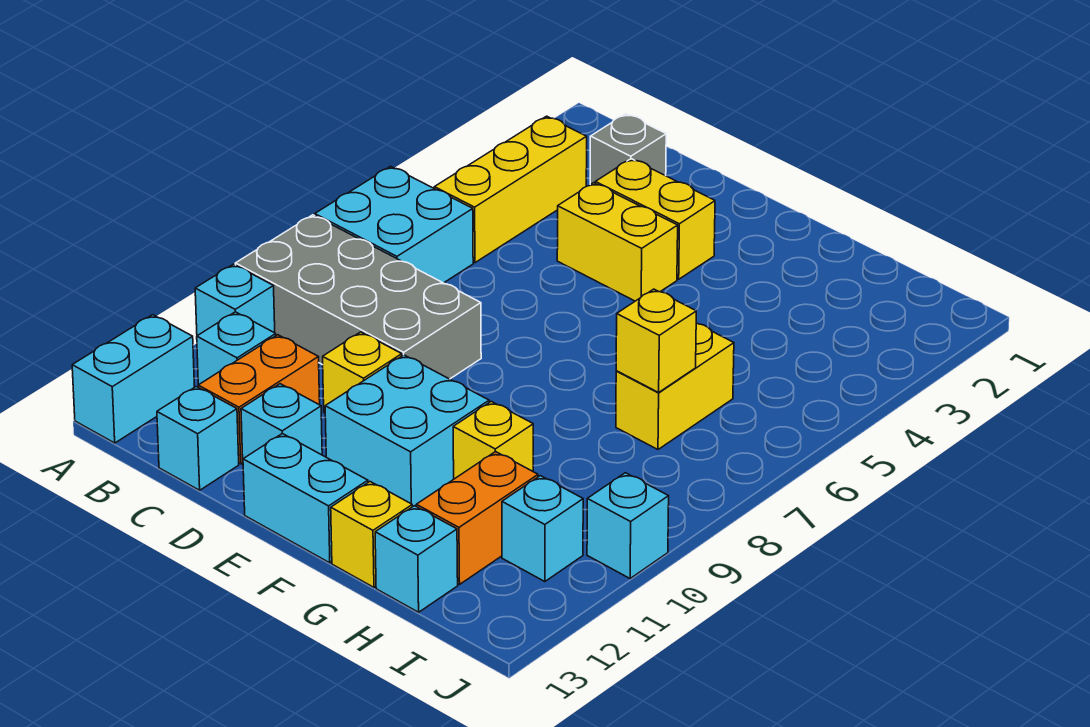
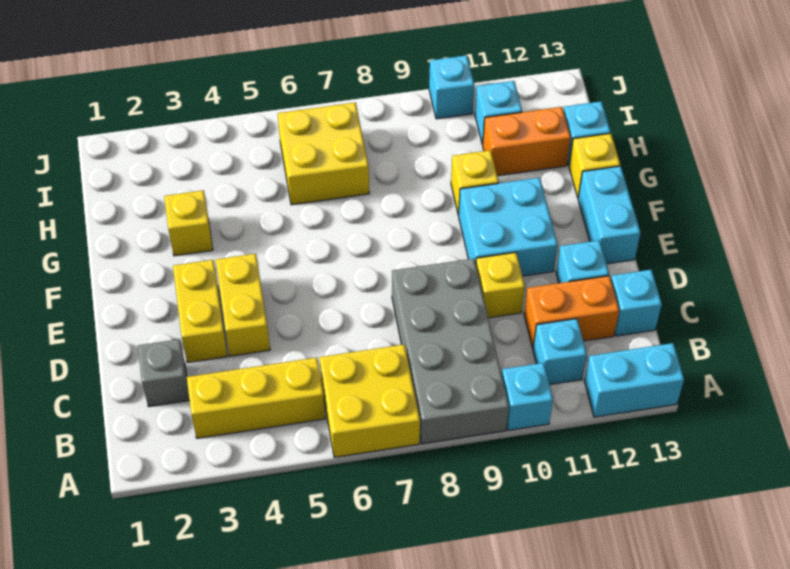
cyan 2x2 brick [315,166,473,283] -> yellow 2x2 brick [319,345,420,457]
yellow 1x2 brick [616,324,734,449] -> yellow 2x2 brick [278,103,369,205]
yellow 1x1 brick [616,289,696,392] -> yellow 1x1 brick moved to [164,190,213,256]

